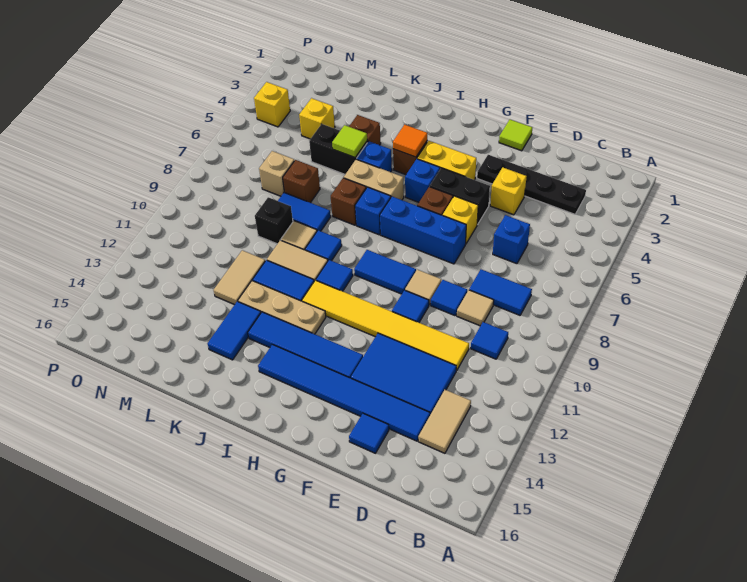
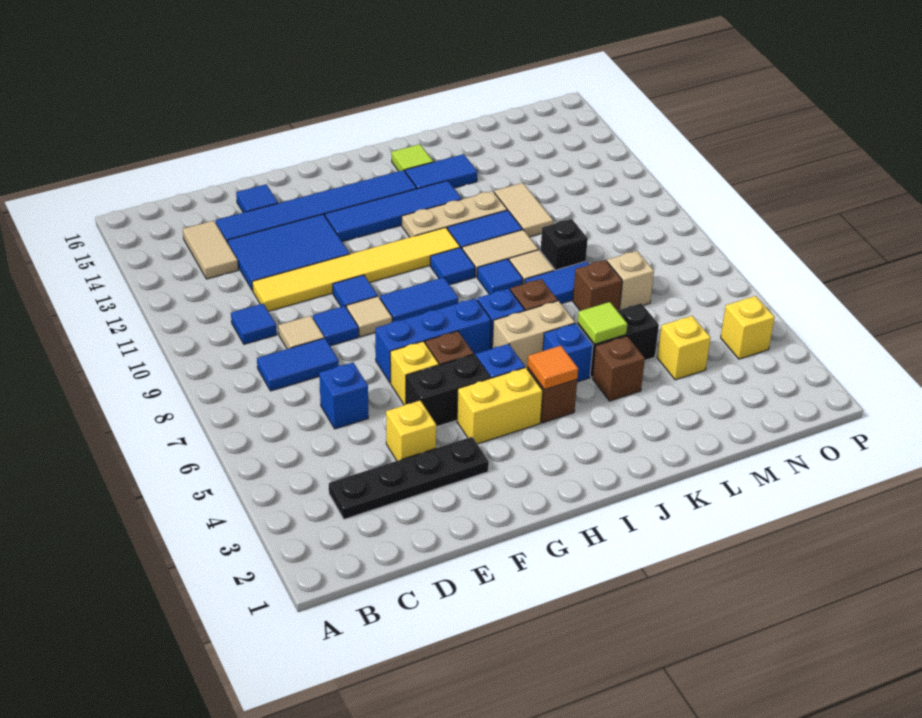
lime 1x1 tile [499,120,532,151] -> lime 1x1 tile moved to [392,144,433,171]
blue 1x2 tile [208,301,261,360] -> blue 1x2 tile turned to [405,154,477,189]

